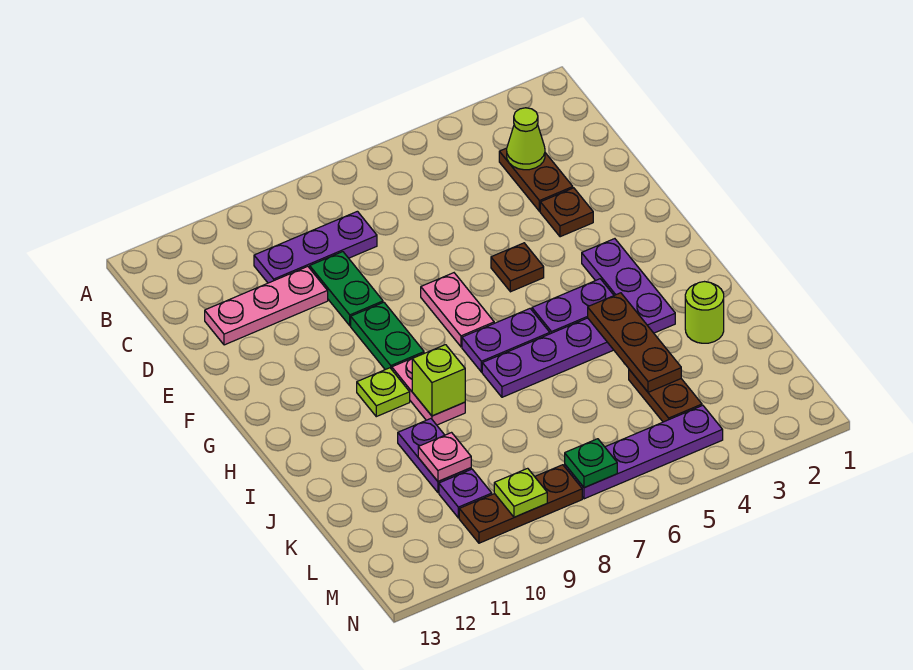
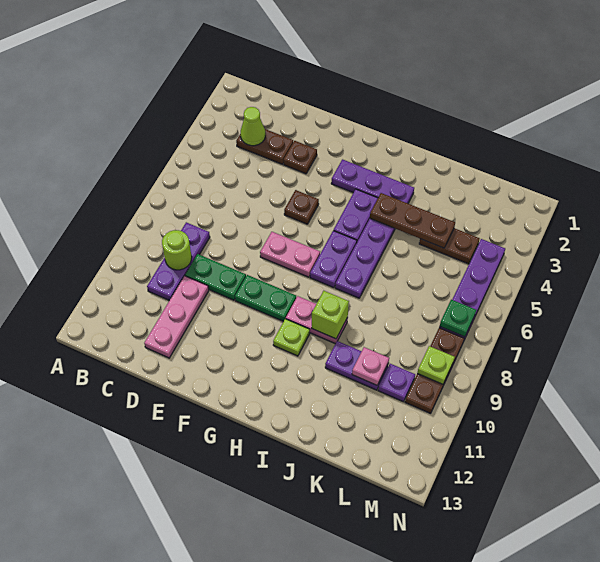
lime 1x1 round brick [685,282,724,343] -> lime 1x1 round brick moved to [162,230,192,270]

